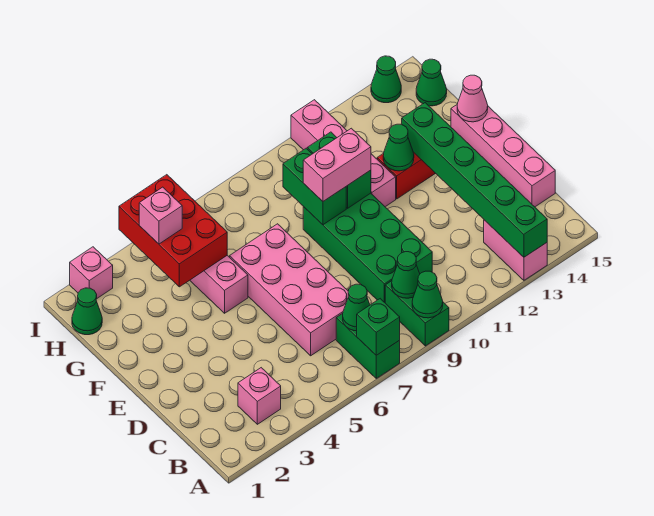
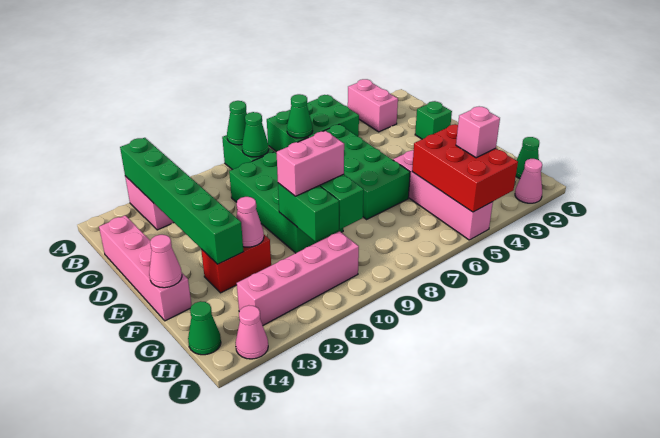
green 1x2 brick [336,313,400,378] -> green 2x3 brick [267,95,359,152]
green 1x1 brick [357,299,400,355] -> green 1x1 brick moved to [415,101,452,139]
pink 1x1 brick [238,368,281,424] -> pink 1x2 brick [348,79,398,132]
pink 2x4 brick [230,224,348,356] -> green 2x4 brick [299,124,410,219]
pink 1x4 brick [291,100,396,207] -> pink 1x4 brick turned to [237,231,359,325]
green 1x1 cone [383,124,414,171] -> pink 1x1 cone [236,197,264,247]
pink 1x1 brick [70,247,113,298] -> pink 1x1 cone [515,159,542,203]
green 1x1 cone [371,56,401,103] -> pink 1x1 cone [235,305,268,359]

